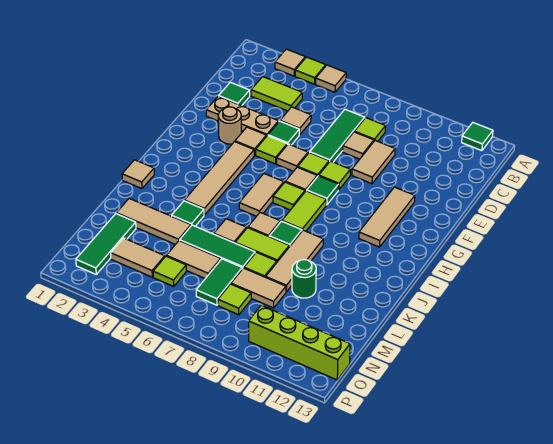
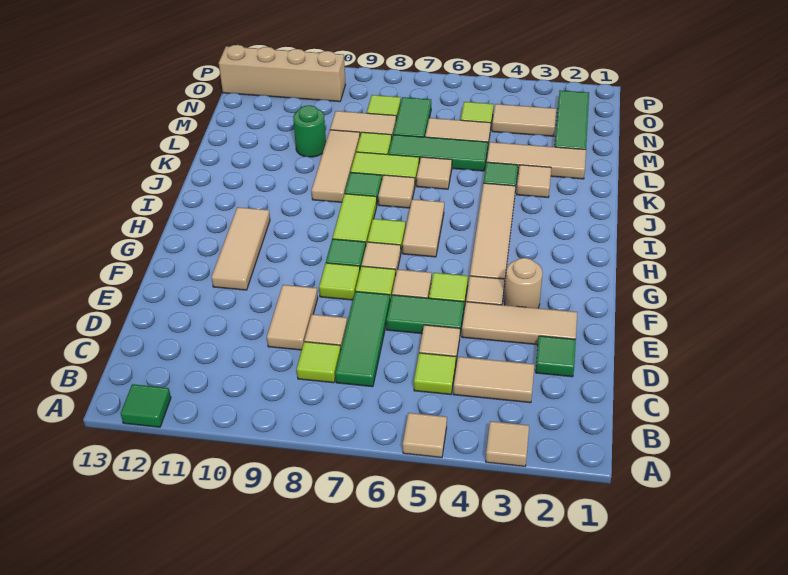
lime 1x1 tile [295,57,326,84] -> lime 1x1 tile moved to [414,353,456,395]
lime 1x2 tile [251,77,302,111] -> tan 1x2 tile [453,357,535,403]
tan 1x3 plate [206,96,279,136] -> tan 1x3 tile [462,302,577,345]
green 1x1 tile [268,121,299,145] -> green 1x2 tile [386,295,464,334]
tan 1x1 tile [122,160,154,189] -> tan 1x1 tile moved to [517,165,551,197]
lime 1x4 brick [249,305,350,380] -> tan 1x4 brick [219,45,345,102]

